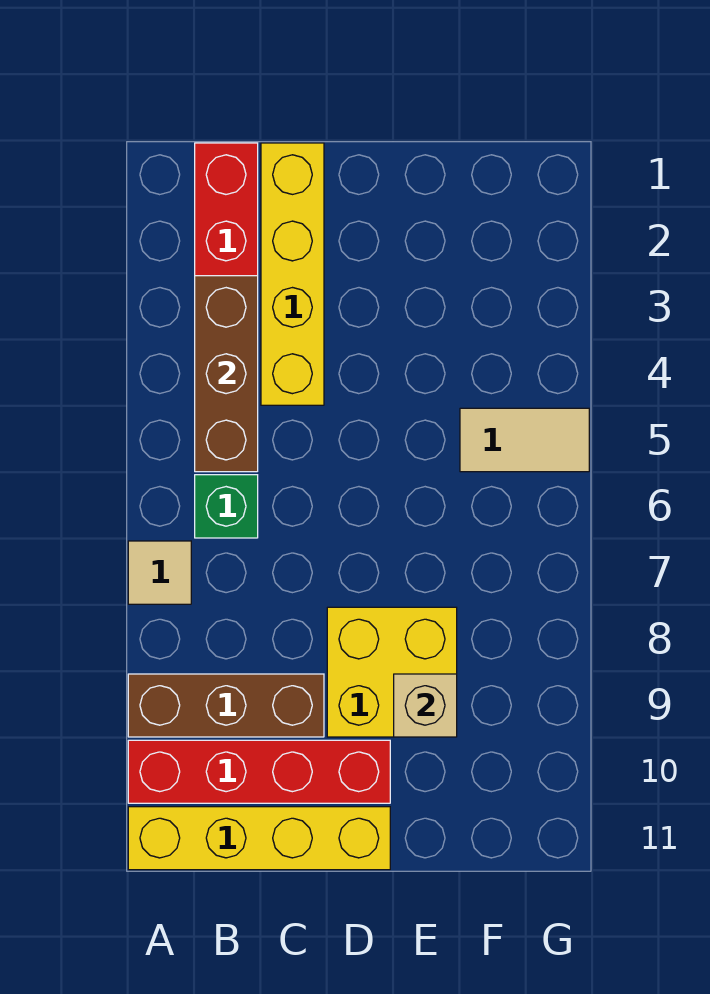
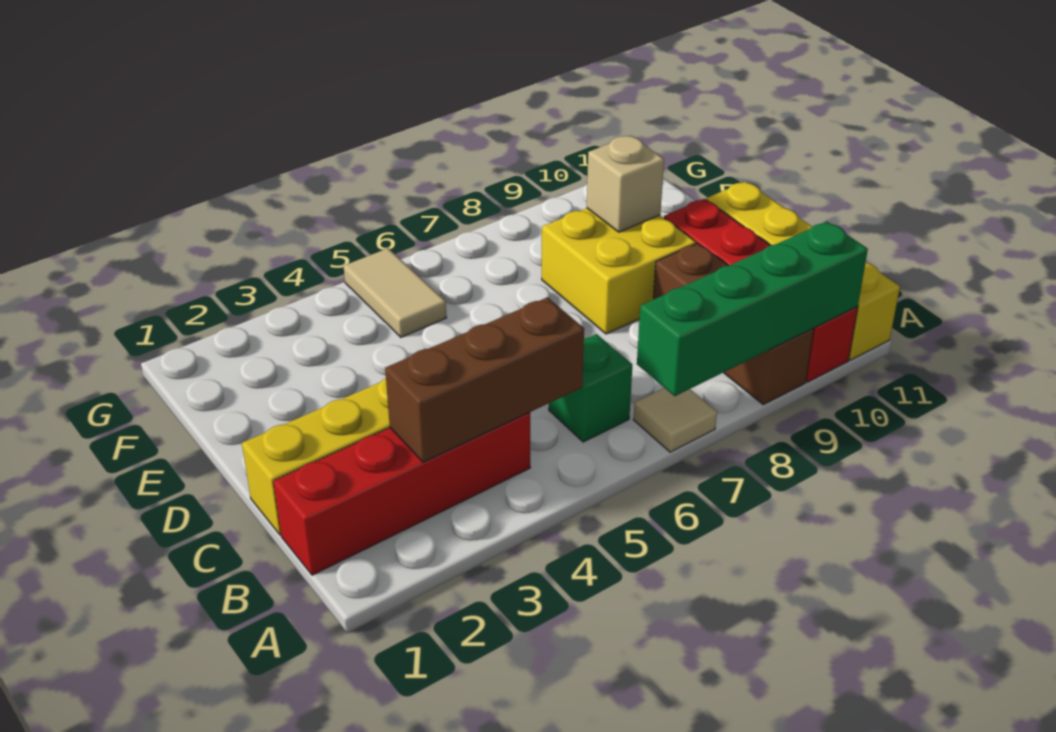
none -> green 1x4 brick [637,221,868,396]

